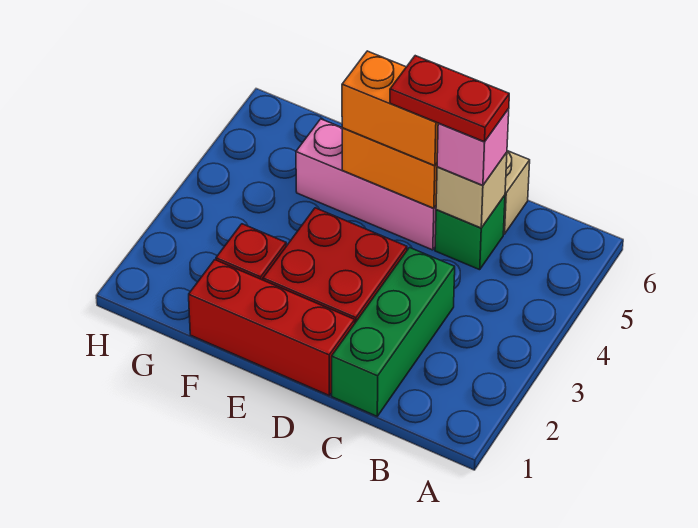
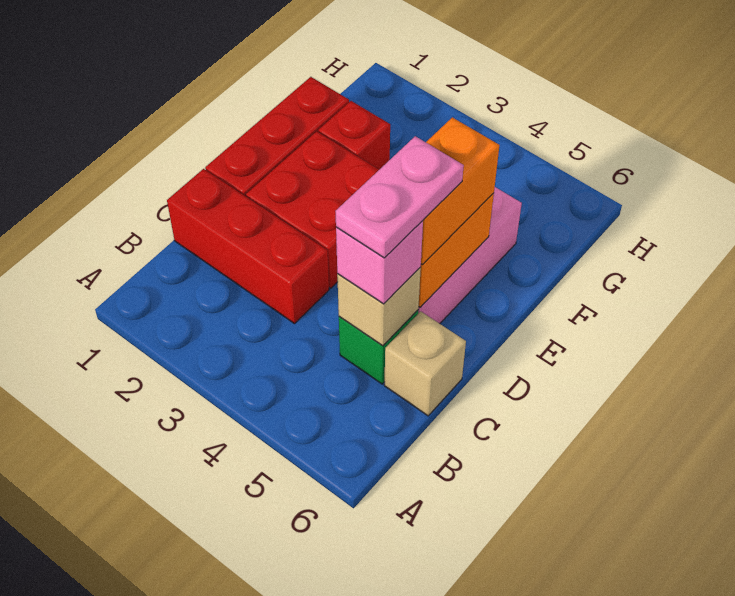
green 1x3 brick [332,248,455,416] -> red 1x3 brick [167,169,329,324]
red 1x2 plate [390,56,509,142] -> pink 1x2 plate [335,136,464,258]

